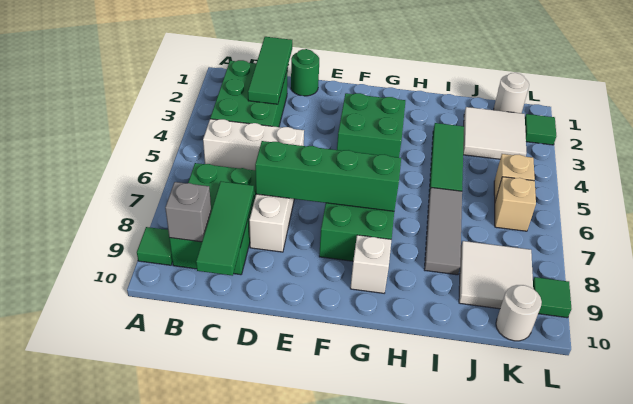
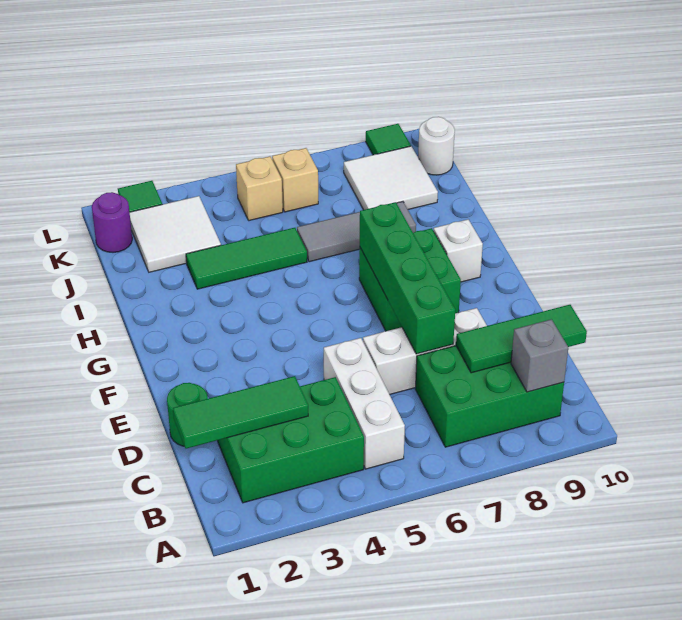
green 1x1 tile [137,227,173,265] -> none
green 2x2 brick [337,93,405,157] -> none
white 1x1 round brick [494,73,529,113] -> purple 1x1 round brick [92,192,132,252]

